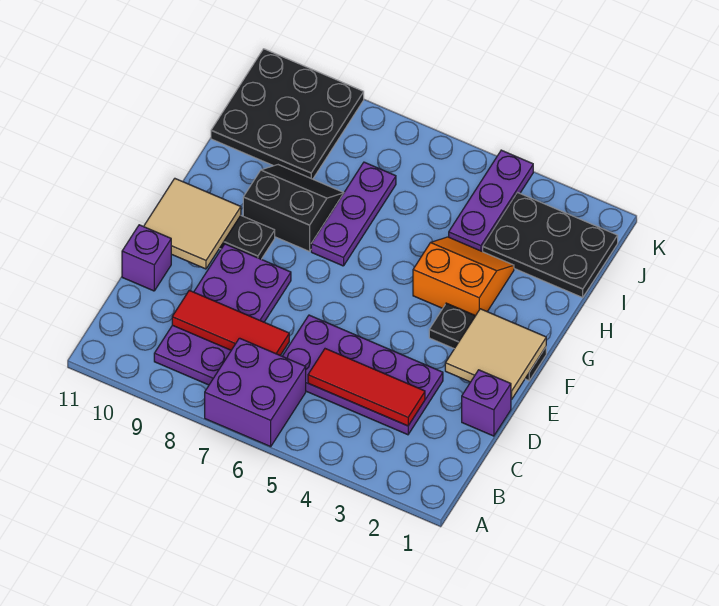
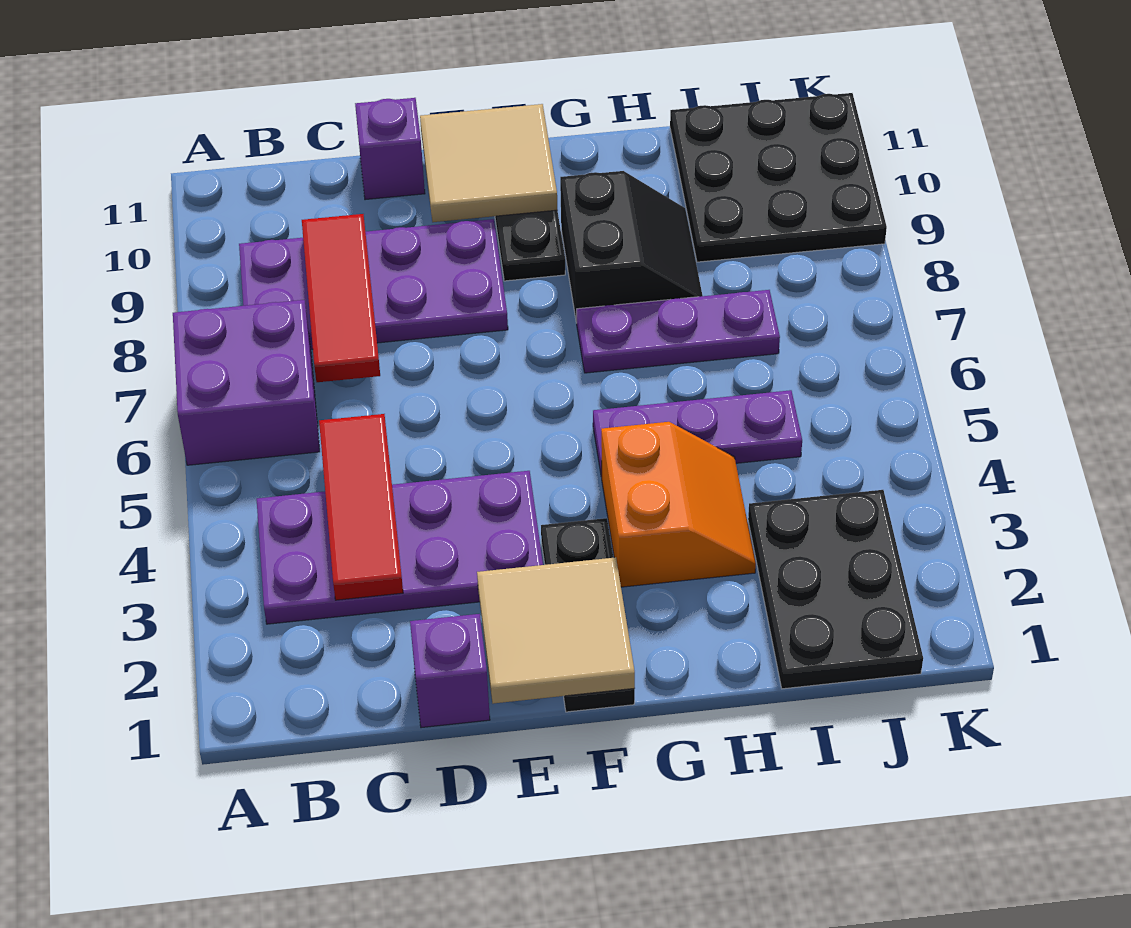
purple 2x4 plate [282,315,443,435] -> purple 2x4 plate turned to [257,471,543,624]
purple 1x3 plate [449,150,533,252] -> purple 1x3 plate moved to [593,390,802,477]

